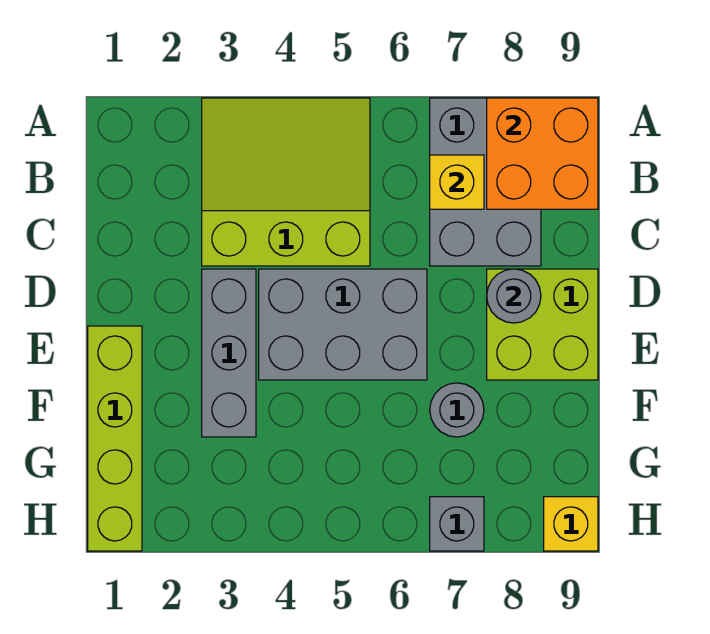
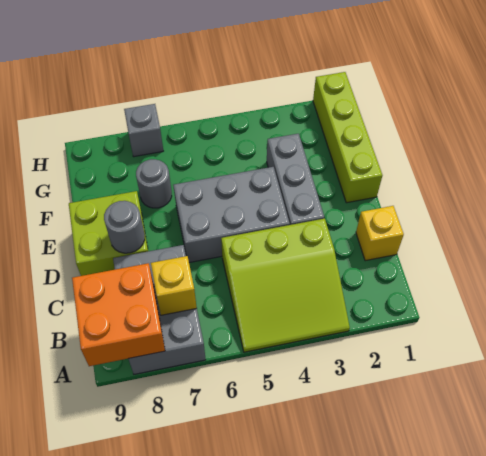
yellow 1x1 brick [544,497,598,551] -> yellow 1x1 brick moved to [356,206,404,261]

